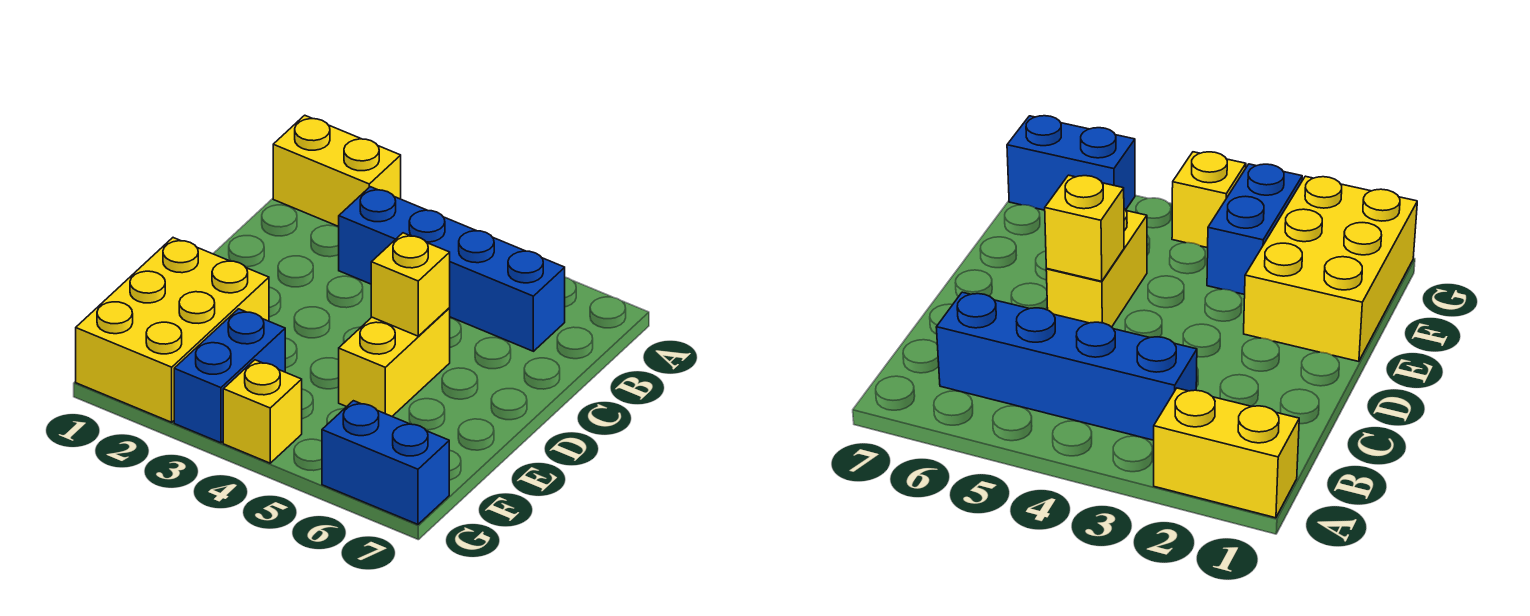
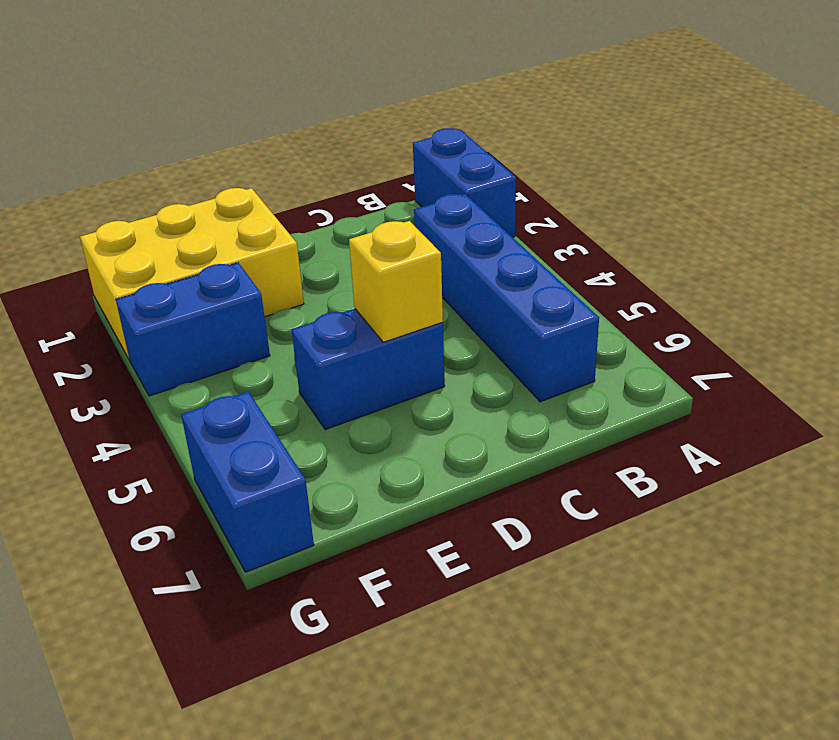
yellow 1x2 brick [273,115,401,227] -> blue 1x2 brick [413,128,516,237]
yellow 1x2 brick [339,308,450,416] -> blue 1x2 brick [292,309,445,430]
yellow 1x1 brick [223,360,302,463] -> none

